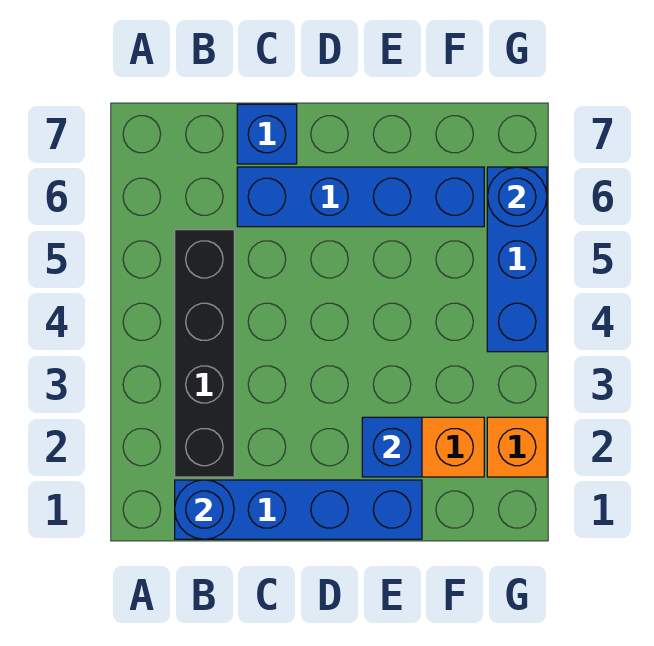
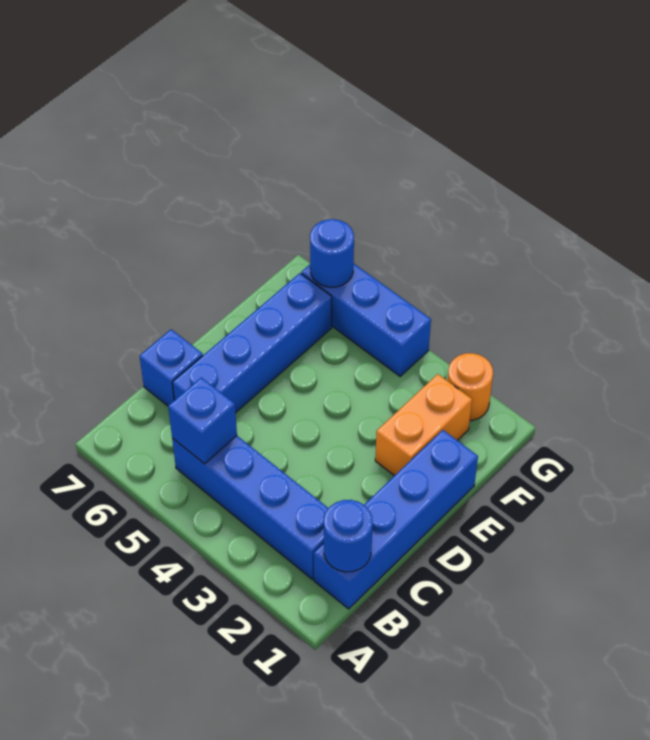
black 1x4 brick [175,230,234,477] -> blue 1x4 brick [172,436,329,579]
blue 1x1 brick [362,417,422,477] -> blue 1x1 brick moved to [168,377,237,464]
orange 1x1 brick [487,417,547,477] -> orange 1x1 round brick [447,353,493,421]

